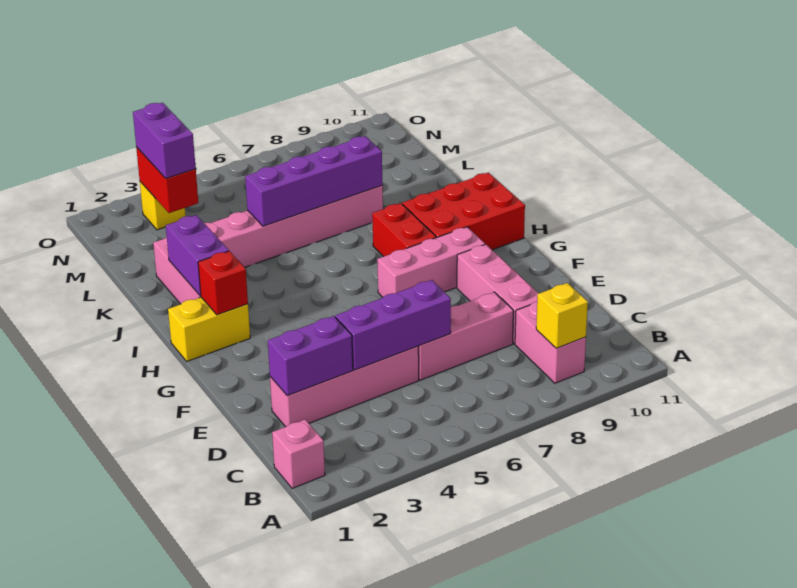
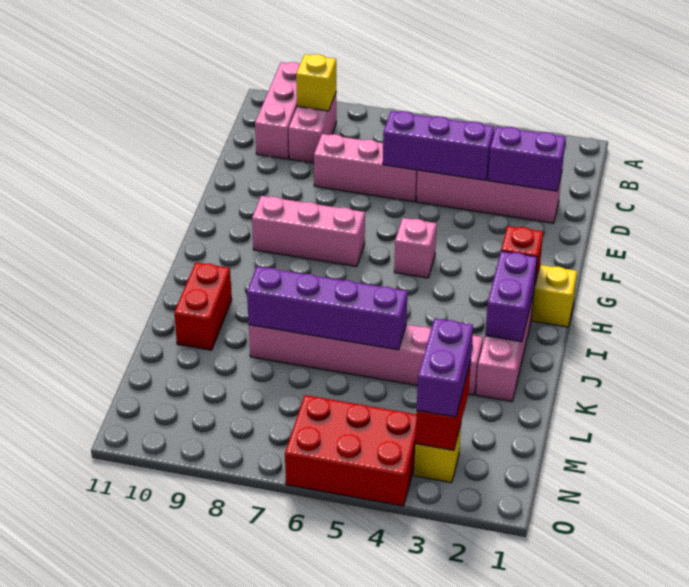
pink 1x1 brick [272,420,325,488] -> pink 1x1 brick moved to [394,218,437,278]
pink 1x3 brick [457,244,539,344] -> pink 1x3 brick moved to [255,62,300,159]
red 1x2 brick [372,203,436,257] -> red 1x2 brick moved to [174,262,232,350]
red 2x3 brick [402,173,525,250] -> red 2x3 brick moved to [285,395,416,506]

